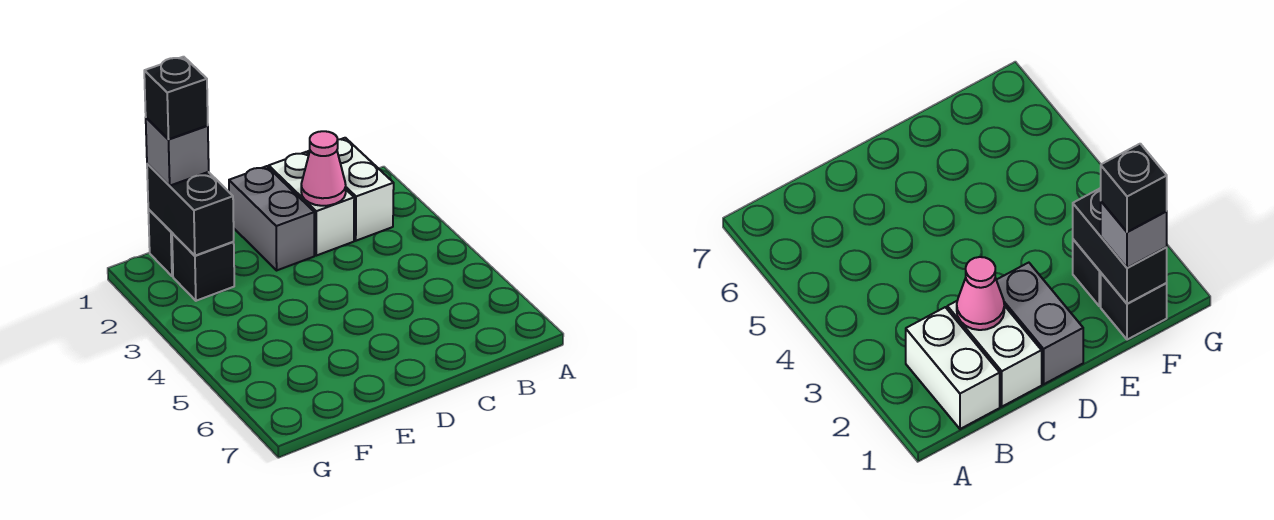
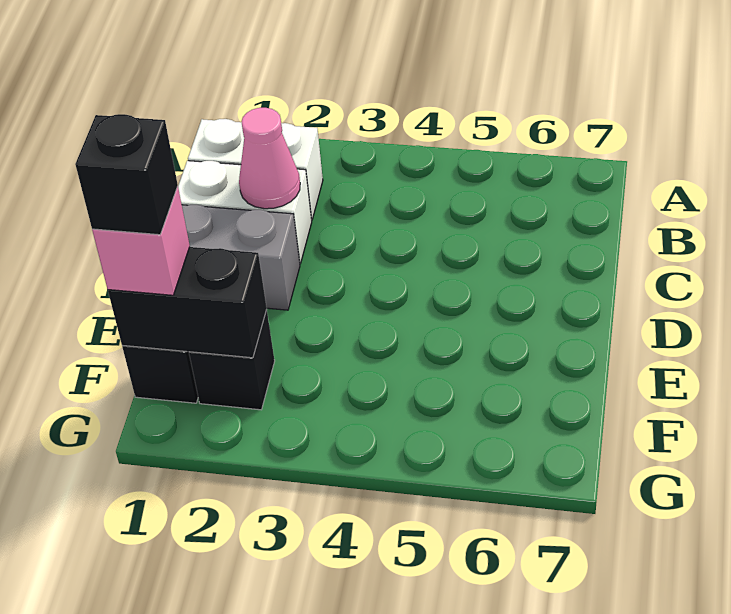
grey 1x1 brick [146,118,209,186] -> pink 1x1 brick [92,187,190,295]

